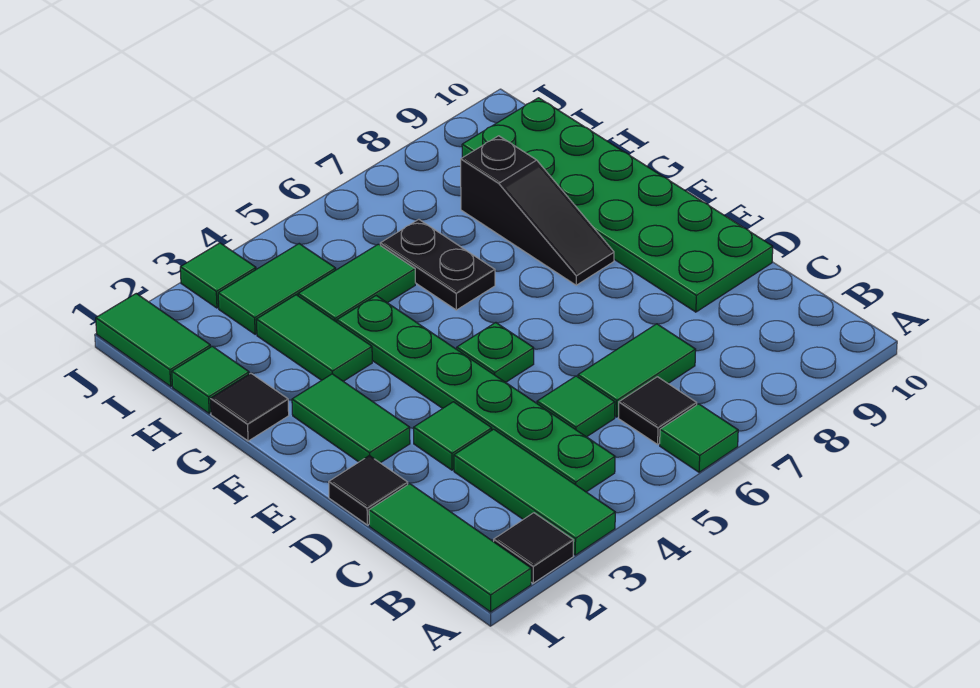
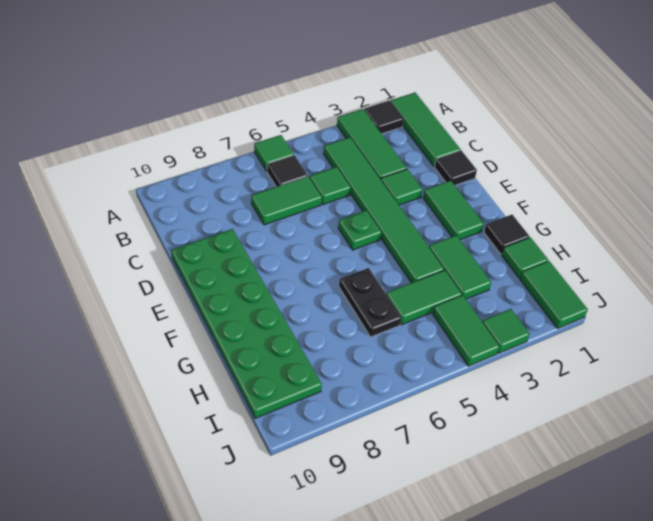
green 1x6 plate [337,296,615,492] -> green 1x6 tile [324,137,444,283]
black 1x3 slope [461,136,614,285] -> none
green 1x2 tile [218,244,336,334] -> green 1x2 tile turned to [433,295,499,366]

